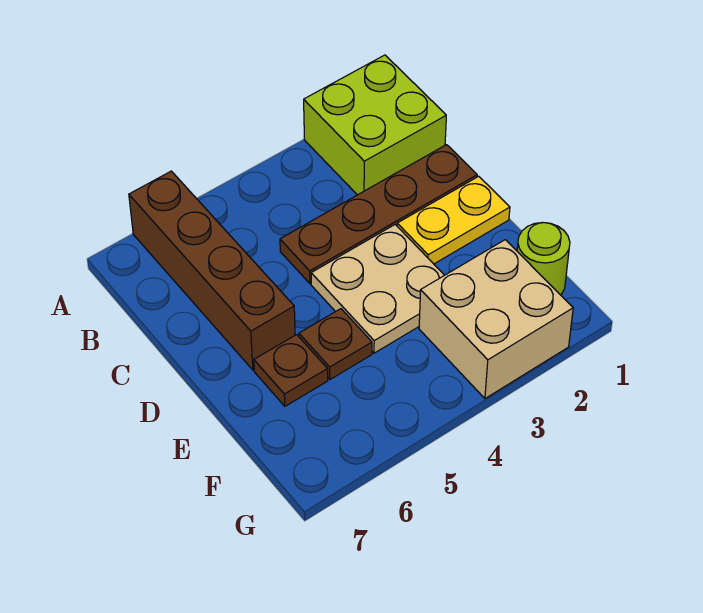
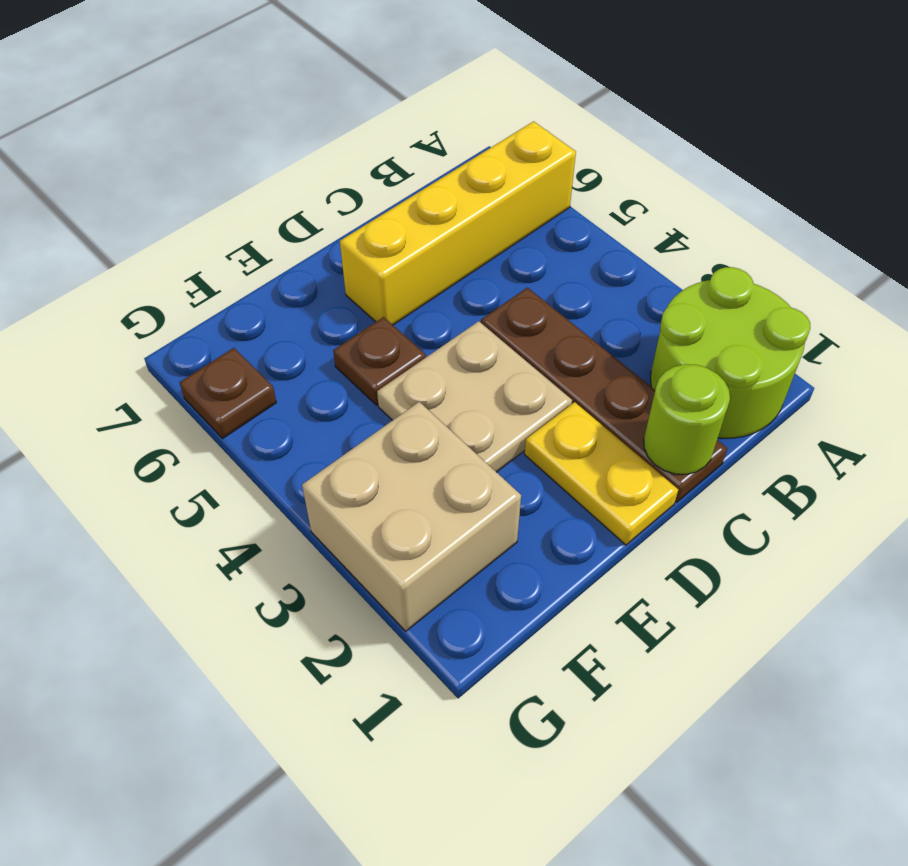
lime 2x2 brick [304,55,446,195] -> lime 2x2 round brick [651,267,810,438]
brown 1x4 brick [129,171,295,370] -> yellow 1x4 brick [340,121,576,325]
brown 1x1 plate [254,335,328,406] -> brown 1x1 plate moved to [179,348,276,439]
lime 1x1 round brick [517,223,570,295] -> lime 1x1 round brick moved to [644,364,730,474]

